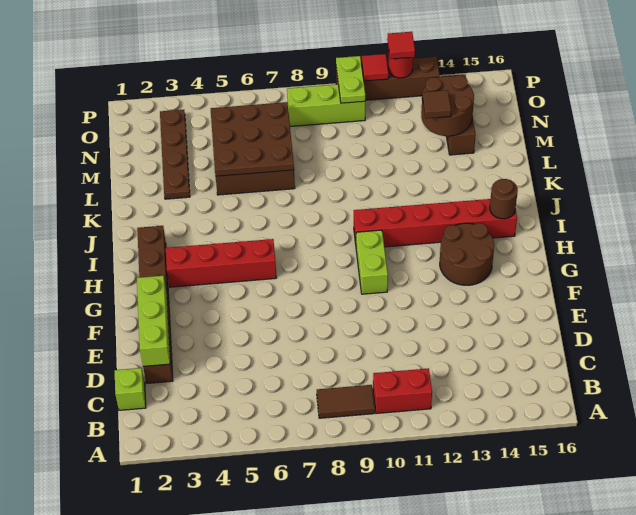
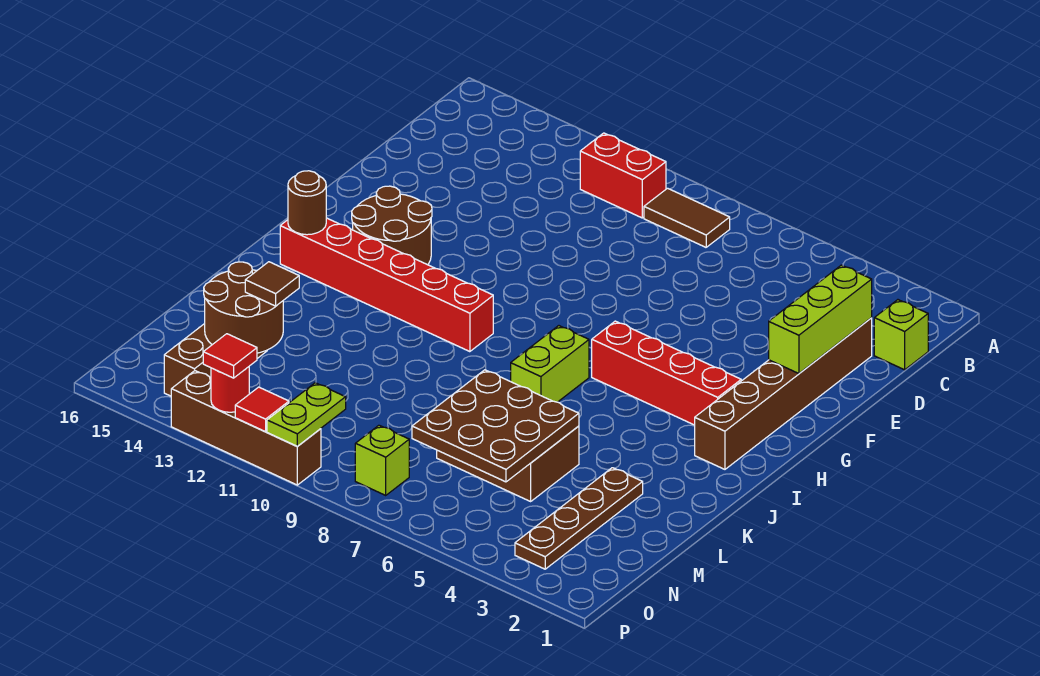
lime 1x2 brick [356,230,388,294] -> lime 1x2 brick moved to [511,326,589,402]
lime 1x3 brick [287,84,365,127] -> lime 1x1 brick [355,425,409,495]

